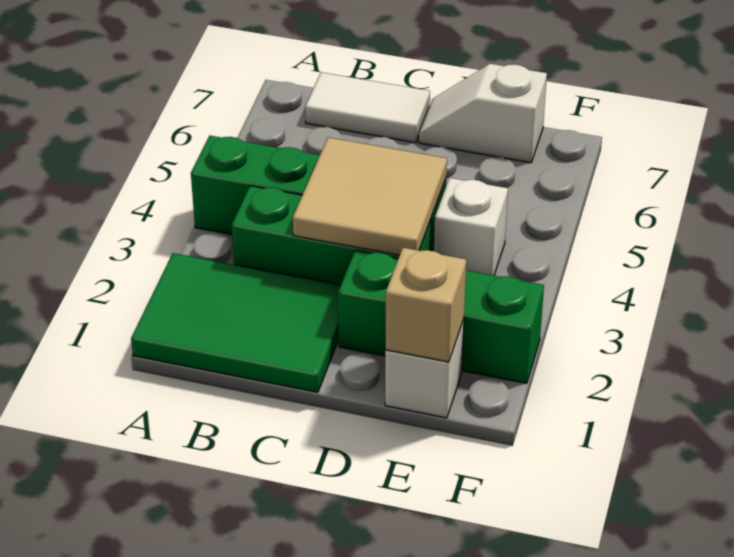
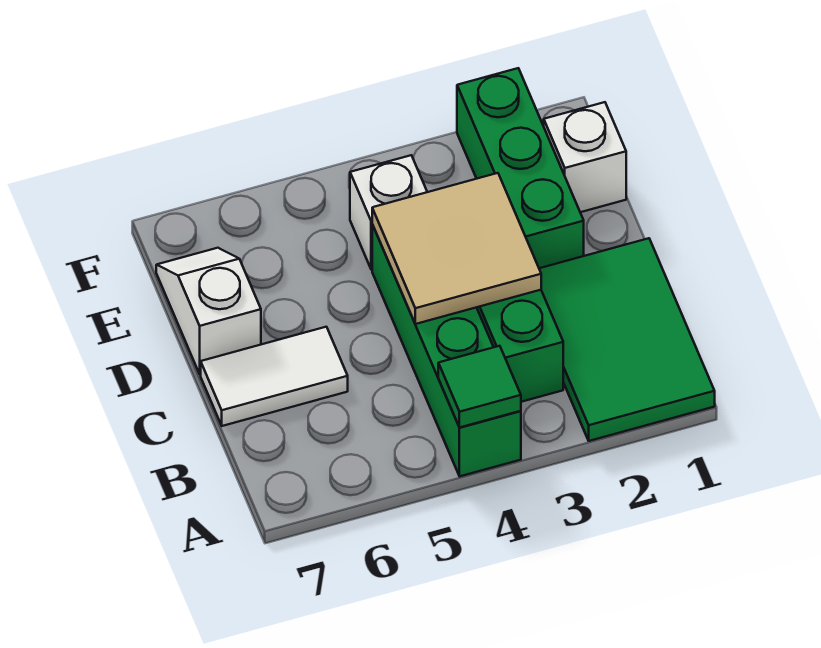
none -> green 1x1 tile [438,346,521,428]
white 1x2 tile [305,72,430,143] -> white 1x2 tile turned to [201,327,348,426]
white 1x2 slope [419,64,547,163] -> white 1x2 slope turned to [156,248,261,374]
tan 1x1 brick [386,248,466,362] -> none

